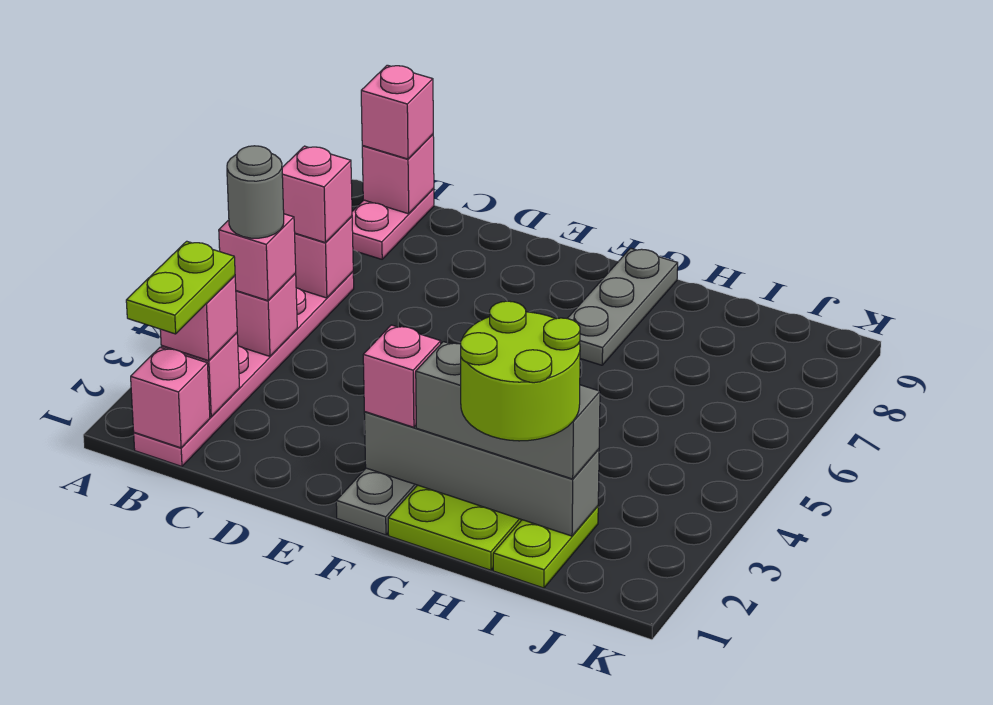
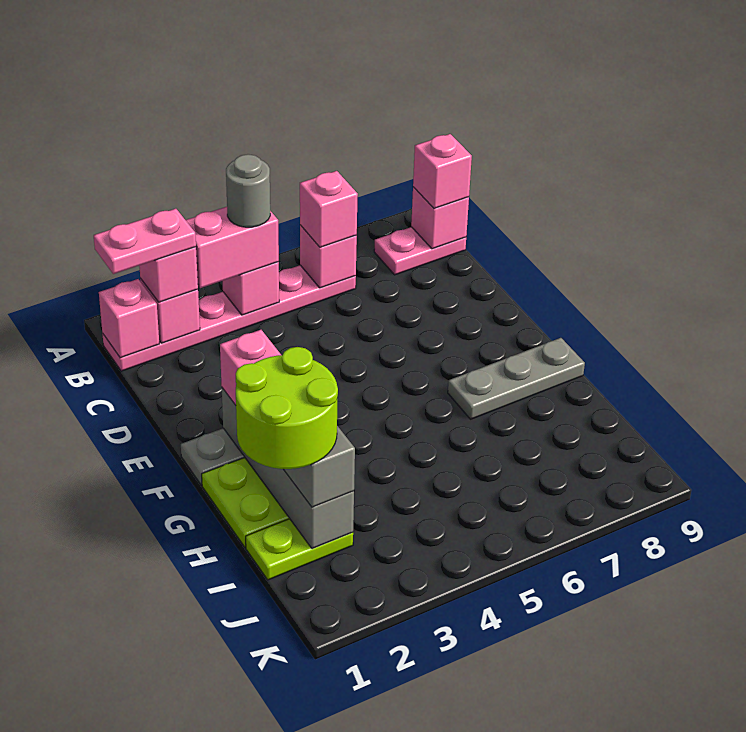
lime 1x2 plate [126,241,235,334] -> pink 1x2 plate [94,209,196,274]
pink 1x1 brick [219,214,296,301] -> pink 1x2 brick [186,207,279,288]

